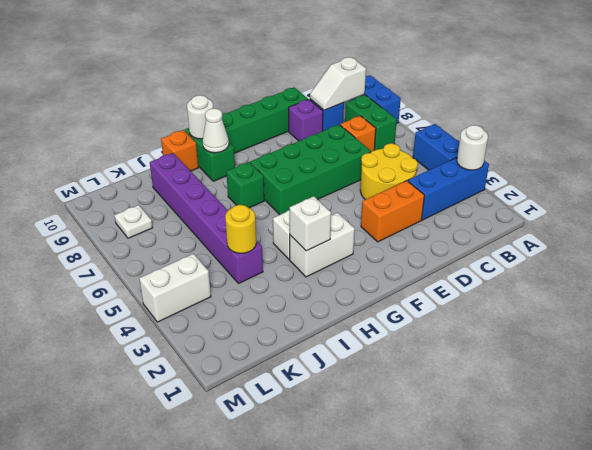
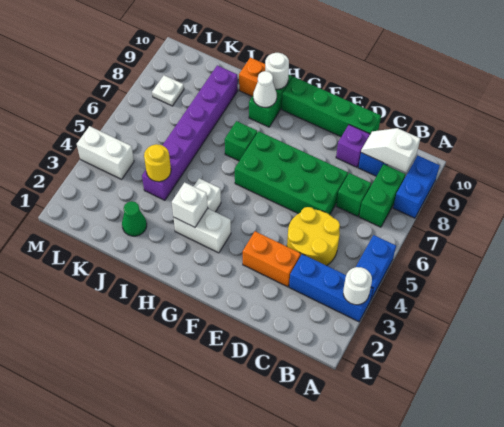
orange 1x1 brick [340,116,376,152] -> green 1x1 brick [336,173,371,216]
none -> green 1x1 cone [122,201,147,236]

